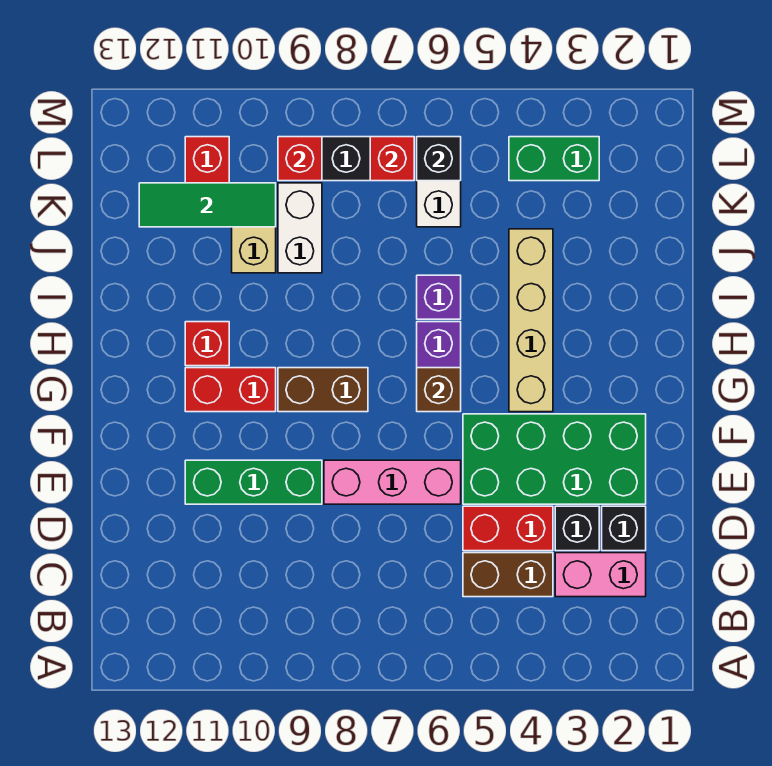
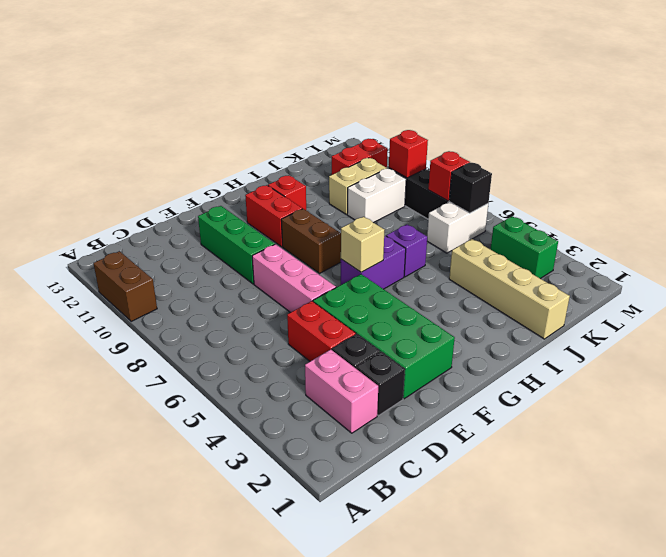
brown 1x2 brick [463,553,553,597] -> brown 1x2 brick moved to [93,251,157,321]
tan 1x4 brick [509,229,553,412] -> tan 1x4 brick turned to [449,239,570,339]
brown 1x1 brick [417,368,461,412] -> tan 1x1 brick [341,217,384,272]
green 1x3 tile [139,183,276,227] -> none

